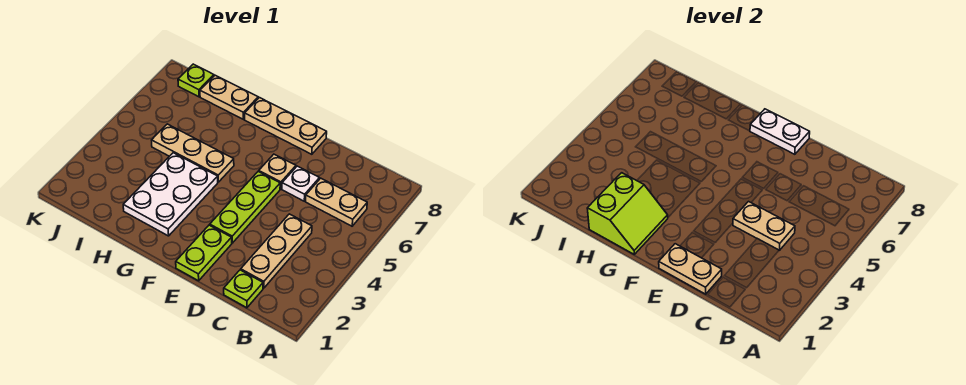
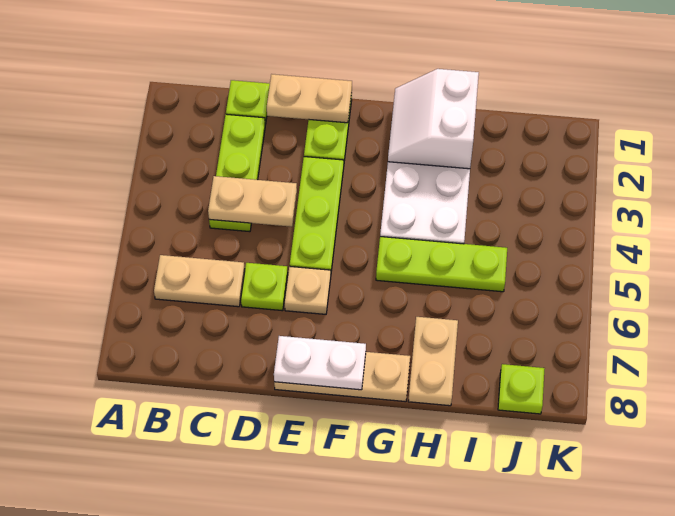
tan 1x3 plate [241,214,312,288] -> lime 1x3 plate [209,114,265,232]
white 1x1 plate [282,166,319,201] -> lime 1x1 plate [241,263,288,311]
lime 2x2 slope [587,173,668,254] -> white 2x2 slope [388,69,479,169]
tan 1x3 plate [152,124,234,182] -> lime 1x3 plate [376,237,507,292]
tan 1x2 plate [200,75,258,119] -> tan 1x2 plate turned to [408,317,458,406]

